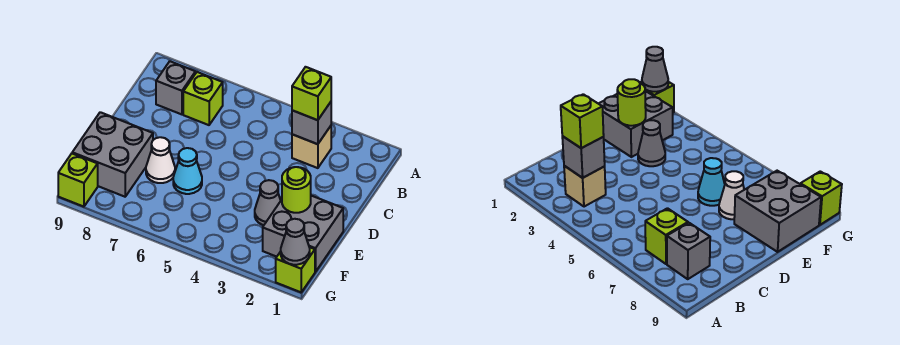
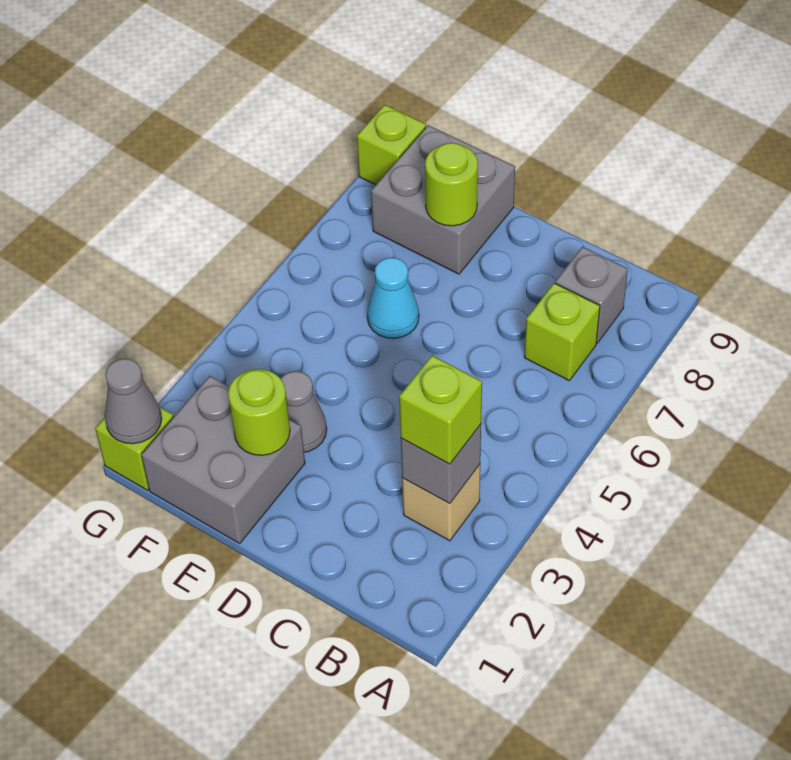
white 1x1 cone [146,137,175,183] -> none
none -> lime 1x1 round brick [425,143,478,226]

